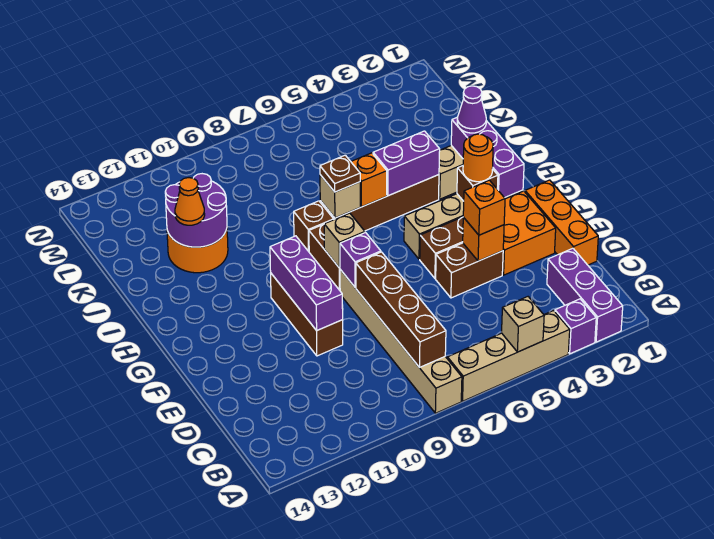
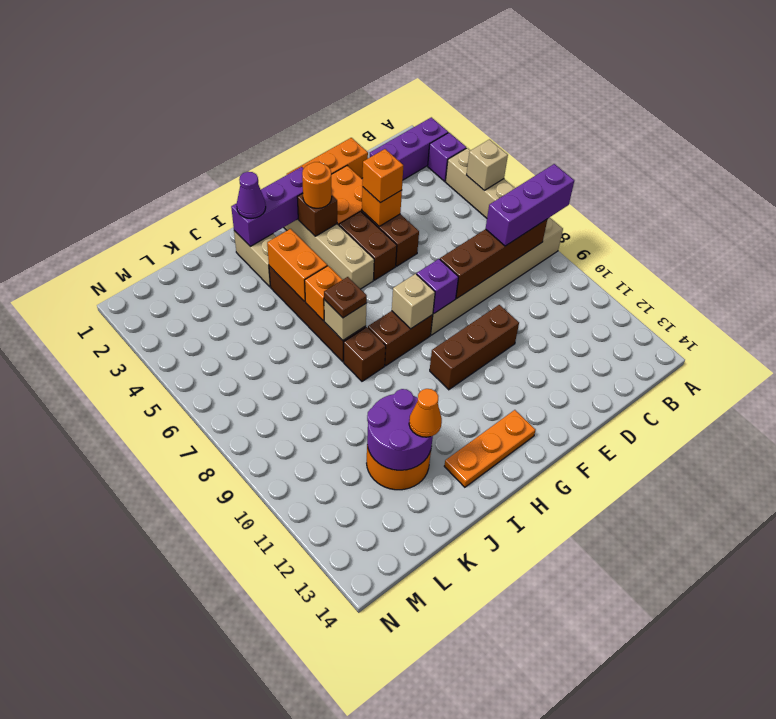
purple 1x3 brick [270,236,343,330] -> purple 1x3 brick moved to [486,164,574,246]
none -> orange 1x3 plate [444,410,536,487]
purple 1x2 brick [373,131,440,196] -> orange 1x2 brick [267,229,327,302]

